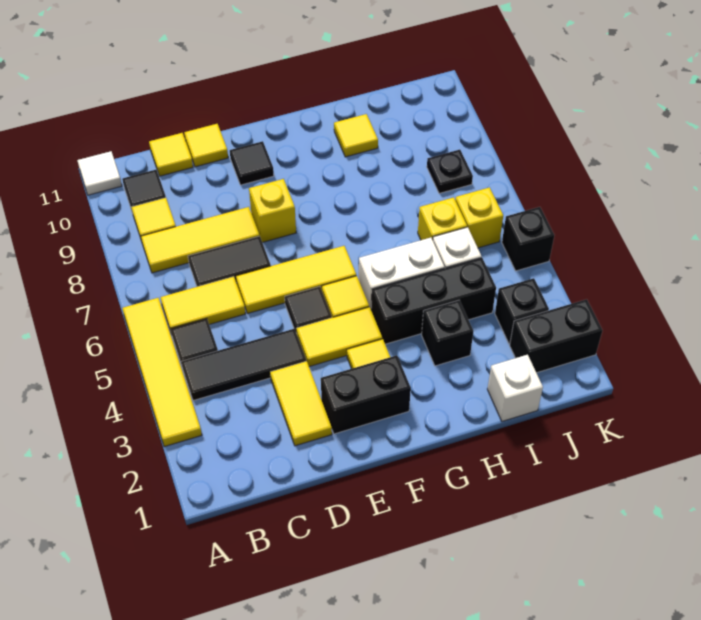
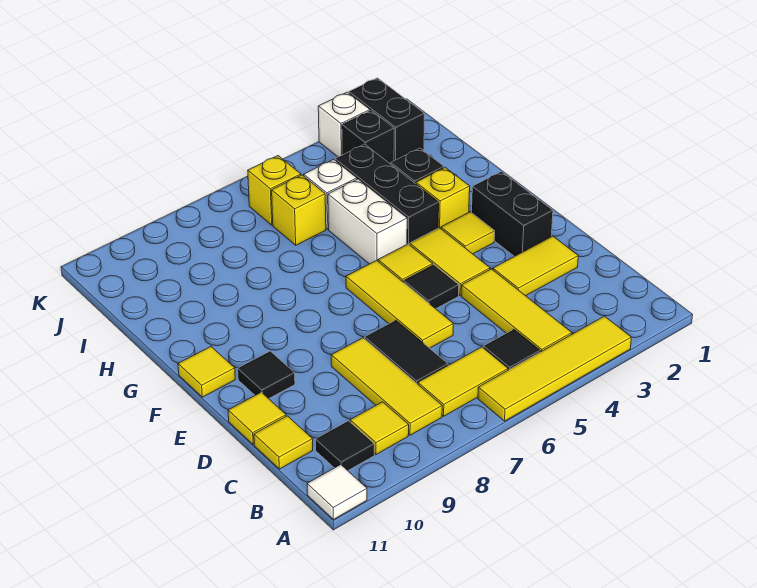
black 1x3 tile [181,329,306,401] -> yellow 1x3 tile [461,269,572,352]
yellow 1x2 tile [161,277,245,334] -> yellow 1x2 tile turned to [418,347,508,416]
yellow 1x1 brick [249,179,296,242] -> yellow 1x1 brick moved to [416,167,470,229]
yellow 1x1 tile [334,114,378,157] -> yellow 1x1 tile moved to [178,347,235,397]
white 1x1 brick [487,355,543,421] -> white 1x1 brick moved to [318,92,370,157]
black 1x1 plate [427,150,473,193] -> none
black 1x1 brick [502,207,554,271] -> none

